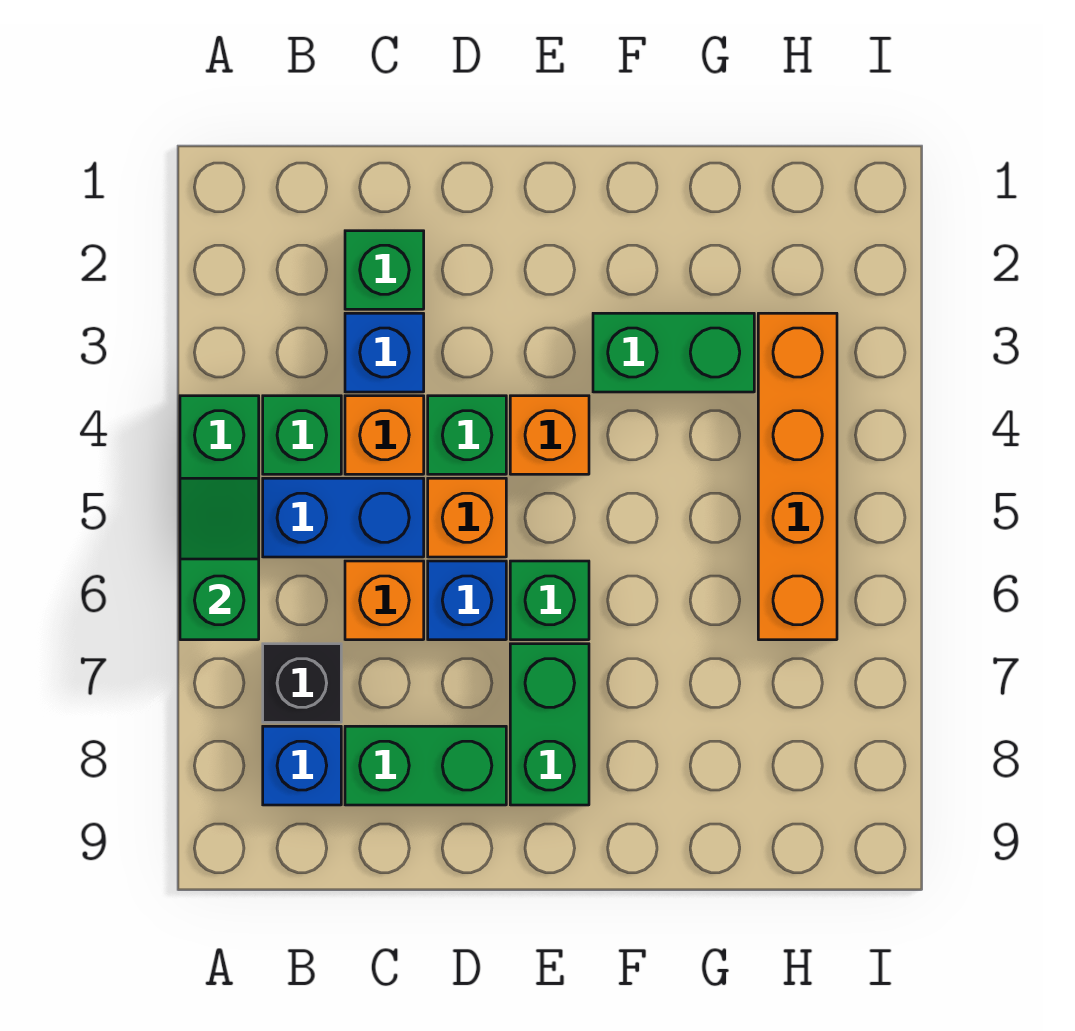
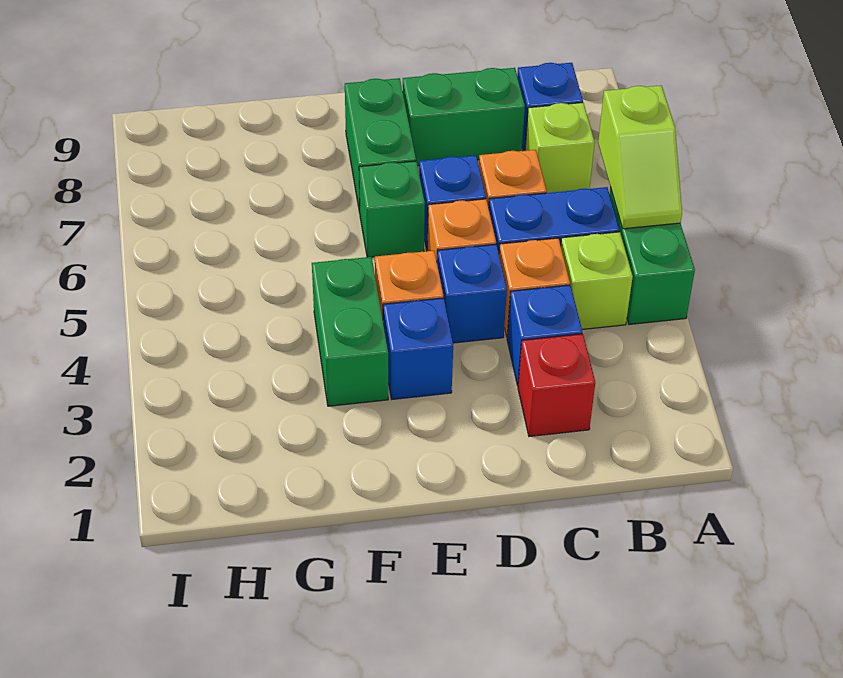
green 1x2 slope [180,478,259,640] -> lime 1x2 slope [598,85,682,229]
green 1x1 brick [263,396,341,474] -> lime 1x1 brick [561,232,633,329]
black 1x1 brick [263,644,341,722] -> lime 1x1 brick [525,103,595,193]
green 1x1 brick [345,231,424,309] -> red 1x1 brick [518,334,595,437]
green 1x1 brick [428,396,506,474] -> blue 1x1 brick [437,244,507,343]
none -> blue 1x1 brick [383,298,453,399]
green 1x2 brick [593,313,754,392] -> green 1x2 brick turned to [312,257,388,406]
orange 1x4 brick [758,313,837,640] -> none

